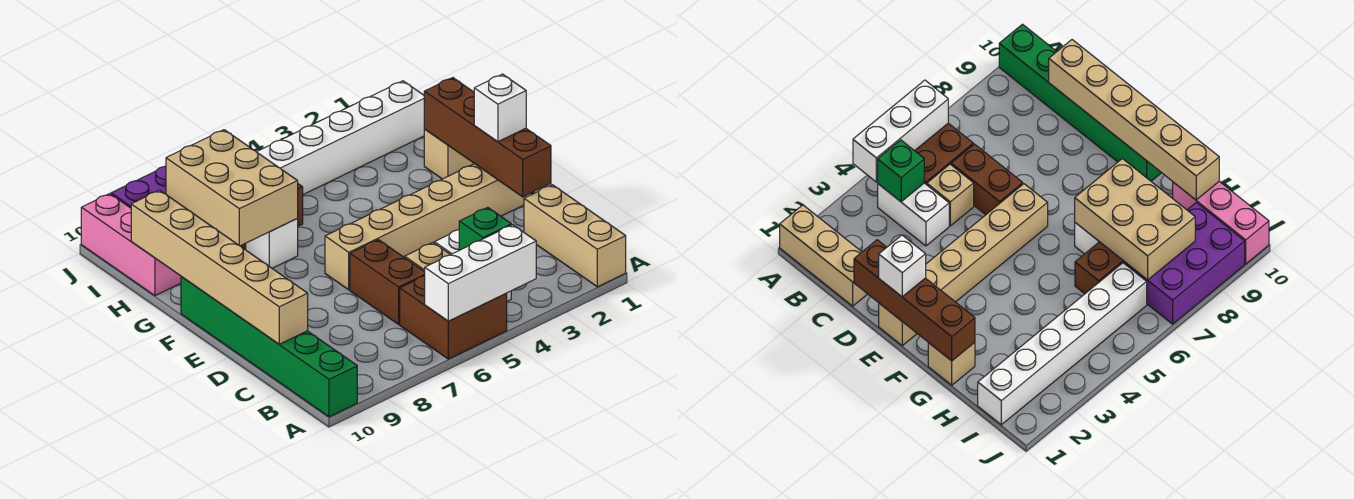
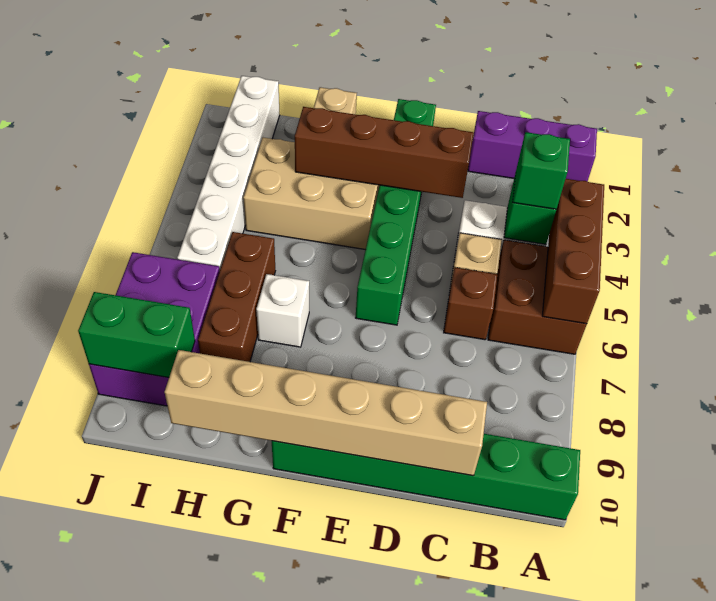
tan 1x3 brick [524,185,626,287] -> purple 1x3 brick [468,111,597,181]
white 1x3 brick [425,225,536,321] -> brown 1x3 brick [542,179,604,324]
none -> green 1x1 brick [512,132,570,209]
brown 1x2 brick [350,240,425,324] -> brown 1x1 brick [444,267,497,340]
brown 1x4 brick [424,78,551,197] -> brown 1x4 brick moved to [295,107,474,198]
tan 1x6 brick [325,164,526,290] -> green 1x6 brick [356,99,436,325]
white 1x1 brick [474,74,526,142] -> none
tan 2x3 brick [166,130,298,246] -> tan 2x3 brick moved to [243,138,379,250]
pink 1x3 brick [81,194,181,296] -> none
none -> green 1x2 brick [78,292,195,377]

